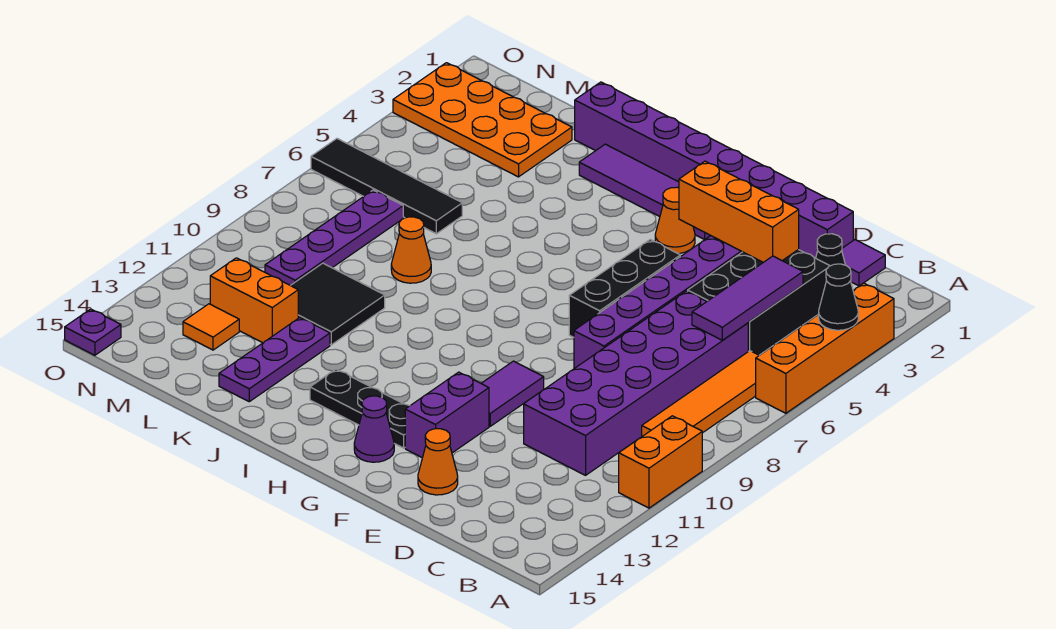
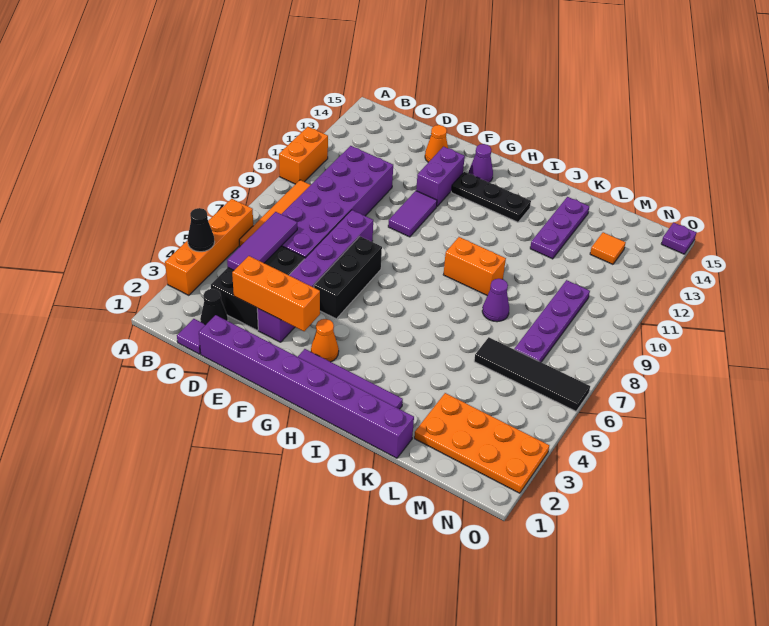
orange 1x1 cone [391,217,431,283] -> purple 1x1 cone [482,279,509,322]
black 2x2 tile [291,263,385,345] -> none
orange 1x2 brick [210,258,298,343] -> orange 1x2 brick moved to [443,237,506,296]

